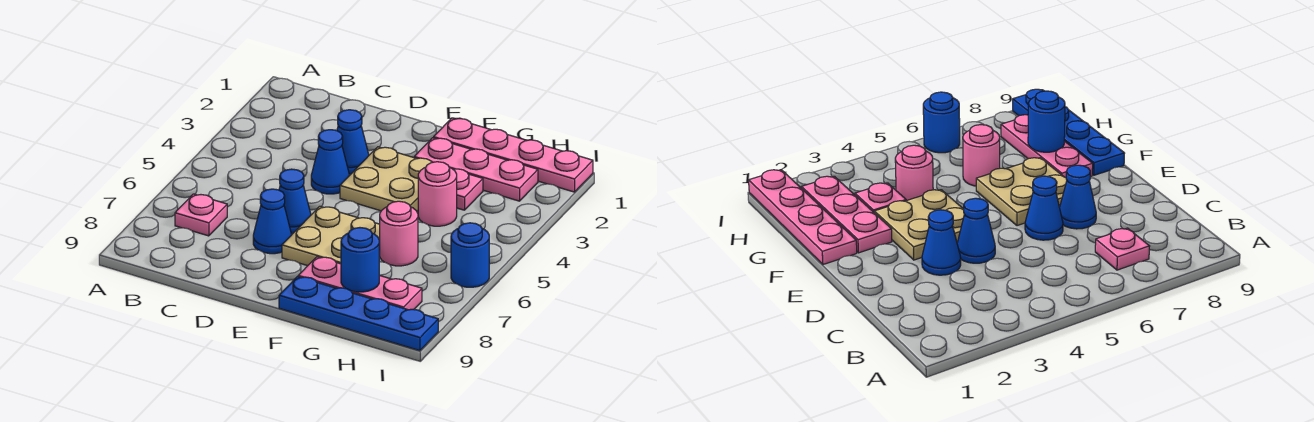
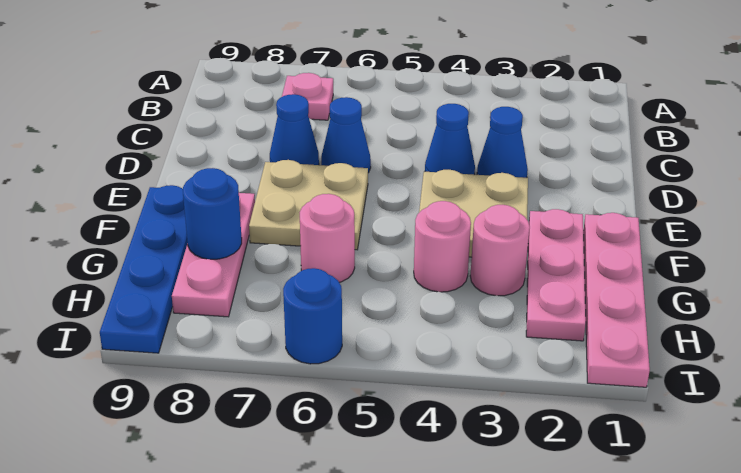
pink 1x1 plate [453,169,483,210] -> pink 1x1 round brick [470,205,530,296]

